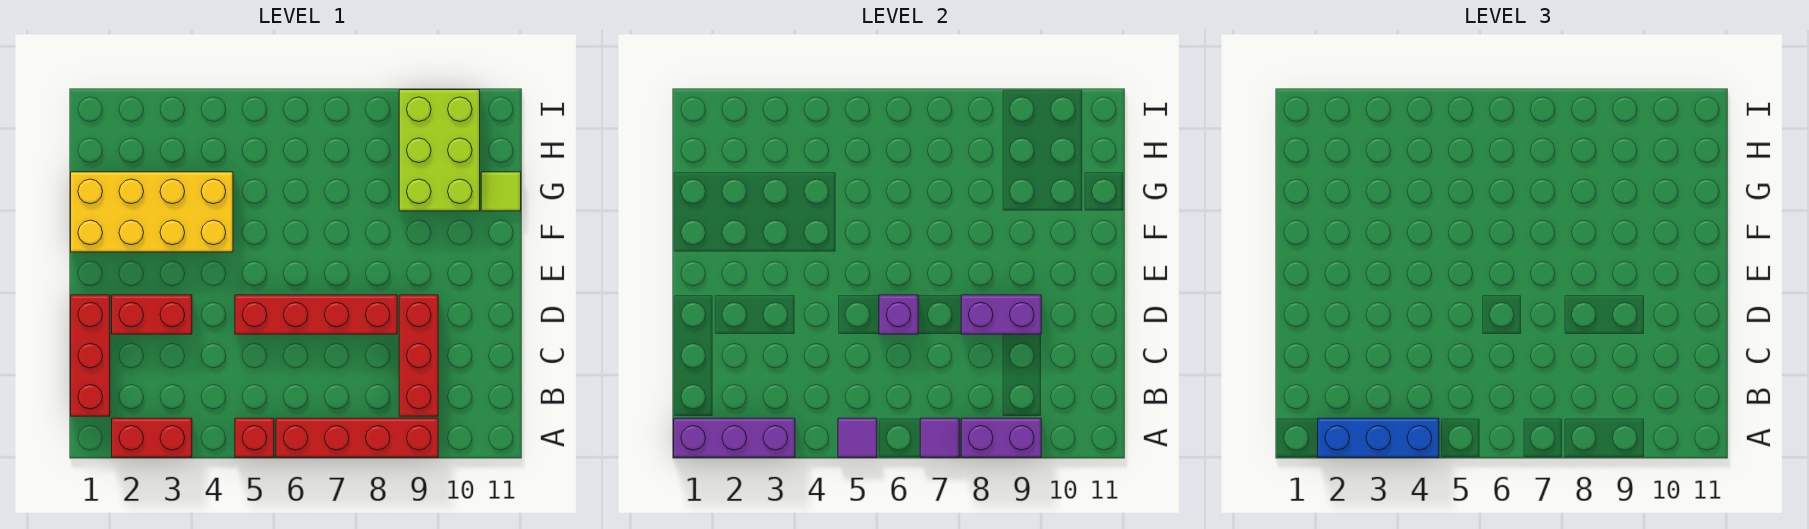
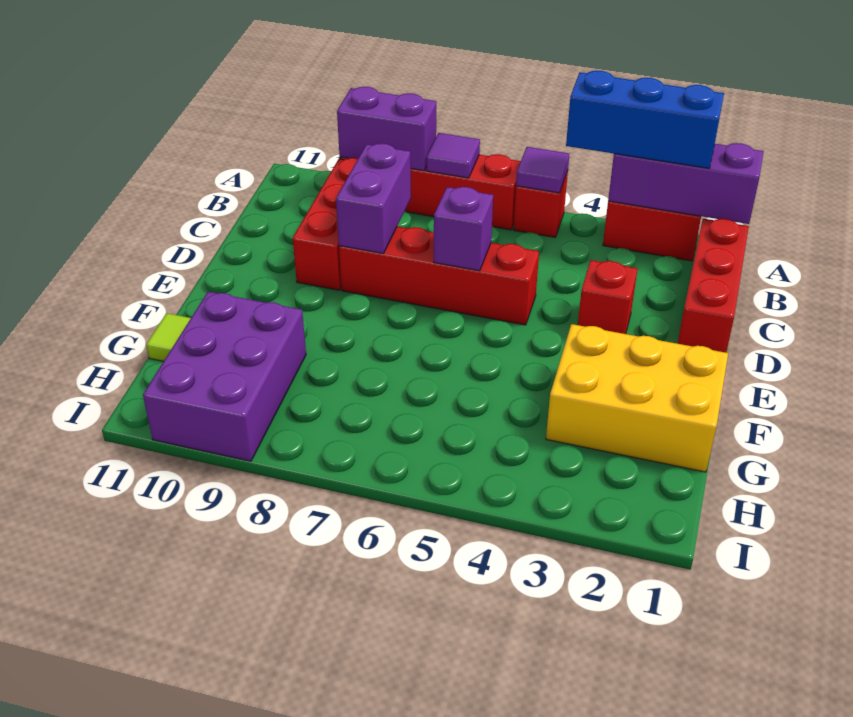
red 1x2 brick [112,295,192,334] -> red 1x1 brick [578,260,637,334]
purple 1x2 brick [961,295,1041,334] -> purple 1x2 brick turned to [336,143,411,253]
yellow 2x4 brick [71,172,233,252] -> yellow 2x3 brick [546,324,728,472]
lime 2x3 brick [399,90,480,211] -> purple 2x3 brick [143,292,306,461]

